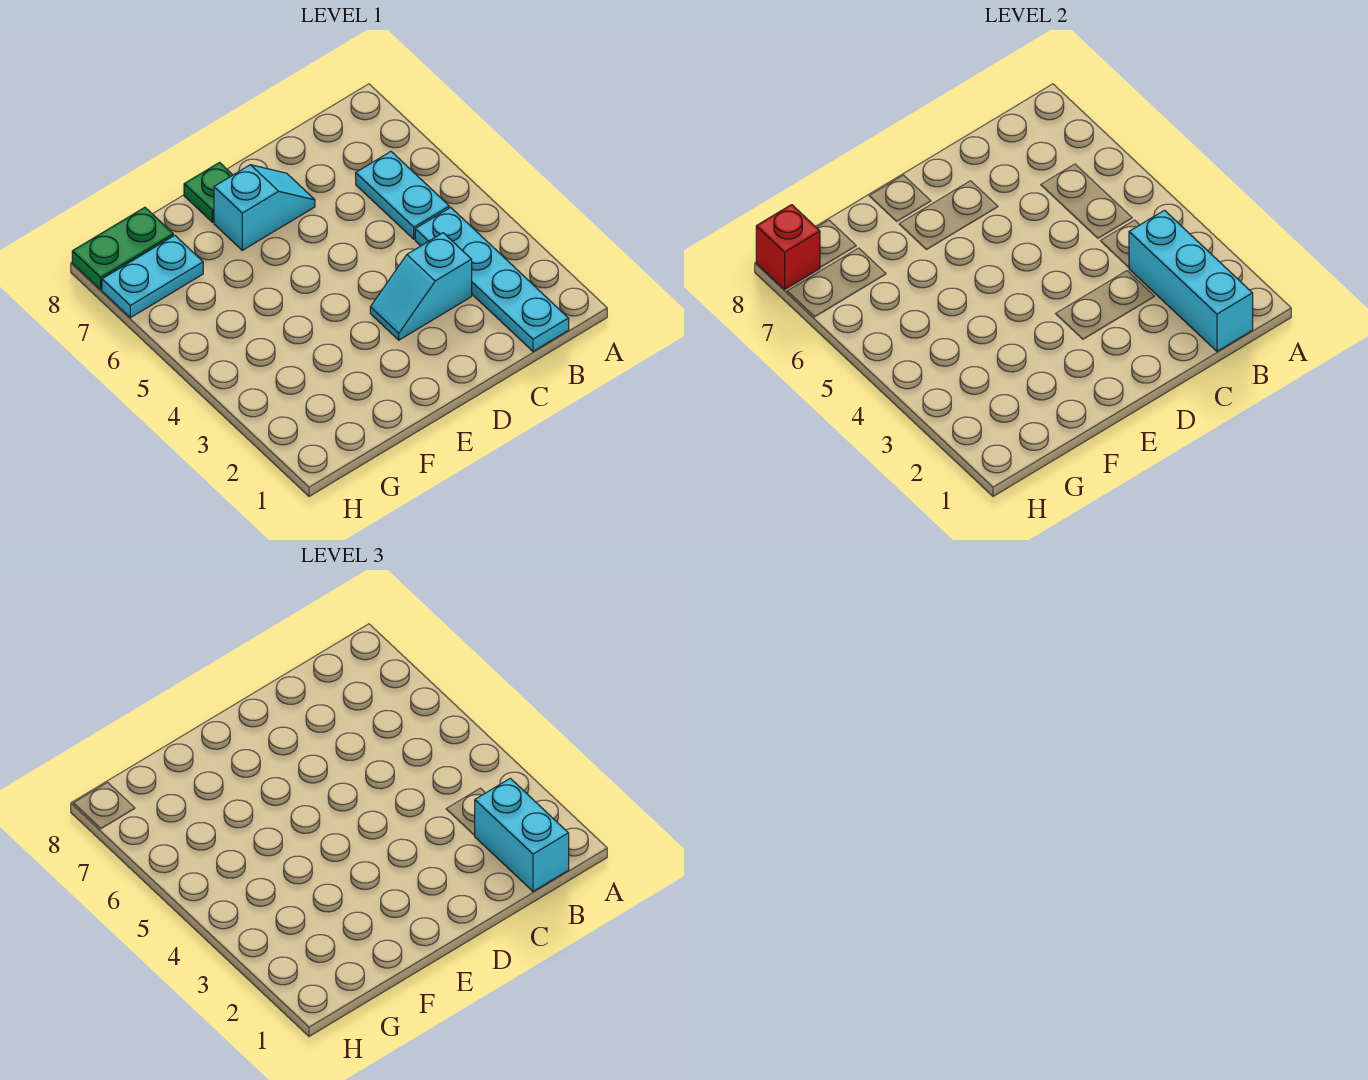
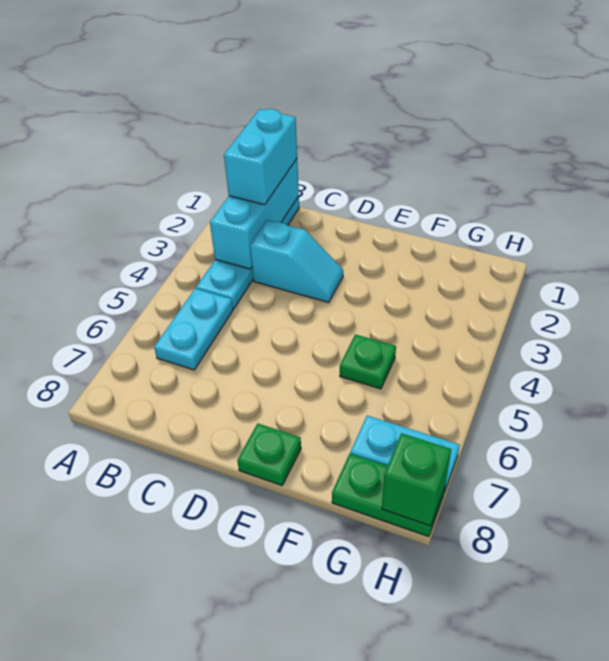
cyan 1x2 slope [214,165,315,250] -> none
none -> green 1x1 plate [340,334,396,389]
red 1x1 brick [756,205,820,289] -> green 1x1 brick [382,433,451,526]

